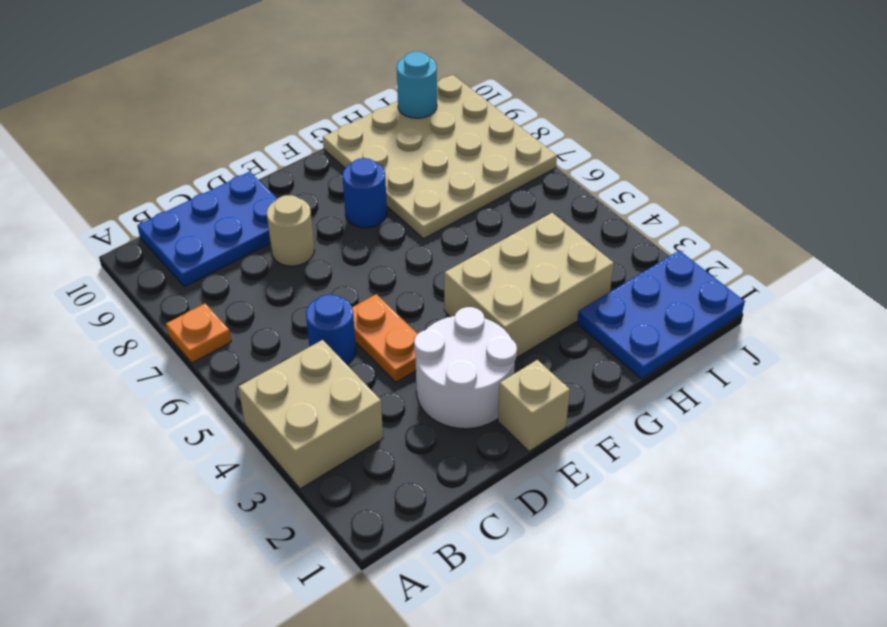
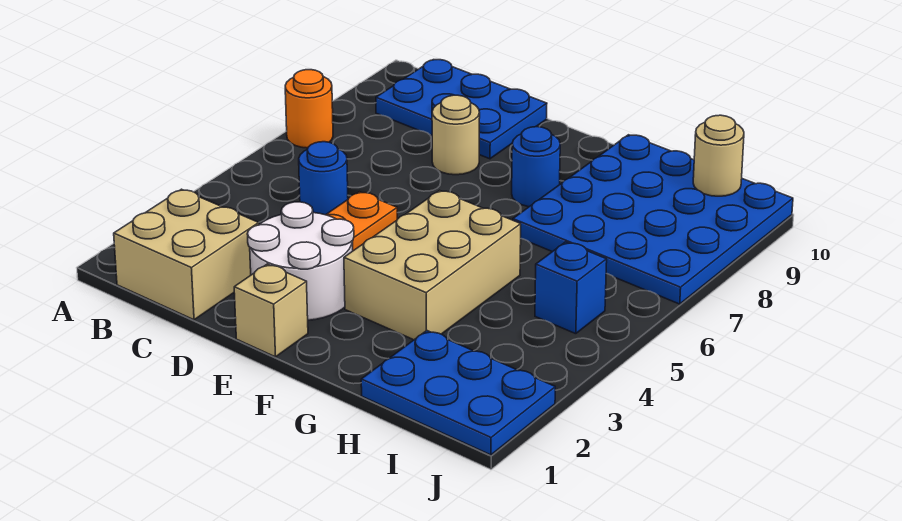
tan 2x2 brick [238,340,383,489] -> tan 2x2 brick moved to [114,189,259,320]
orange 1x1 plate [166,303,231,363] -> orange 1x1 round brick [285,70,333,148]
tan 2x3 brick [444,213,614,358] -> tan 2x3 brick turned to [344,190,521,340]
tan 4x4 plate [323,75,557,239] -> blue 4x4 plate [513,135,793,304]
none -> blue 1x1 brick [535,242,607,334]
cyan 1x1 round brick [397,52,437,118] -> tan 1x1 round brick [693,115,744,196]

